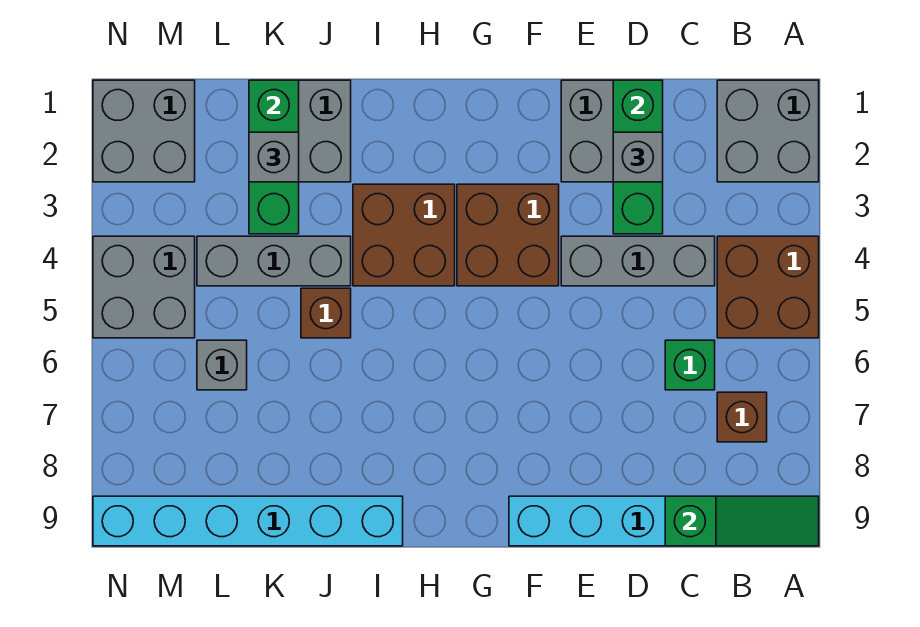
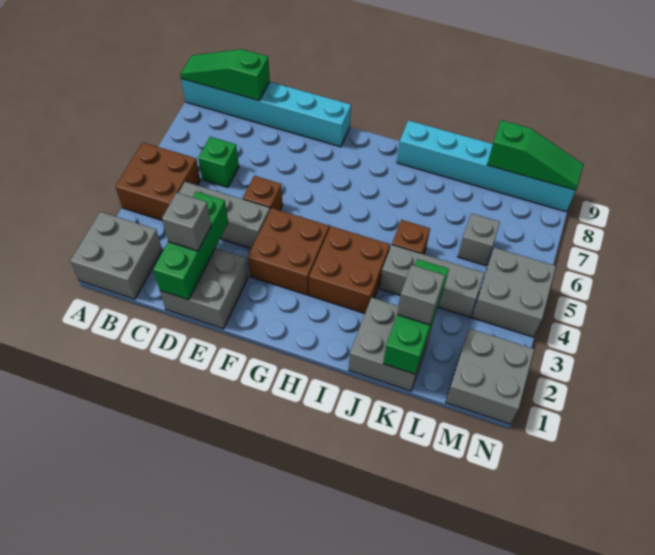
brown 1x1 brick [717,392,767,442] -> brown 1x1 brick moved to [243,176,283,210]
none -> green 1x3 slope [487,120,583,190]

